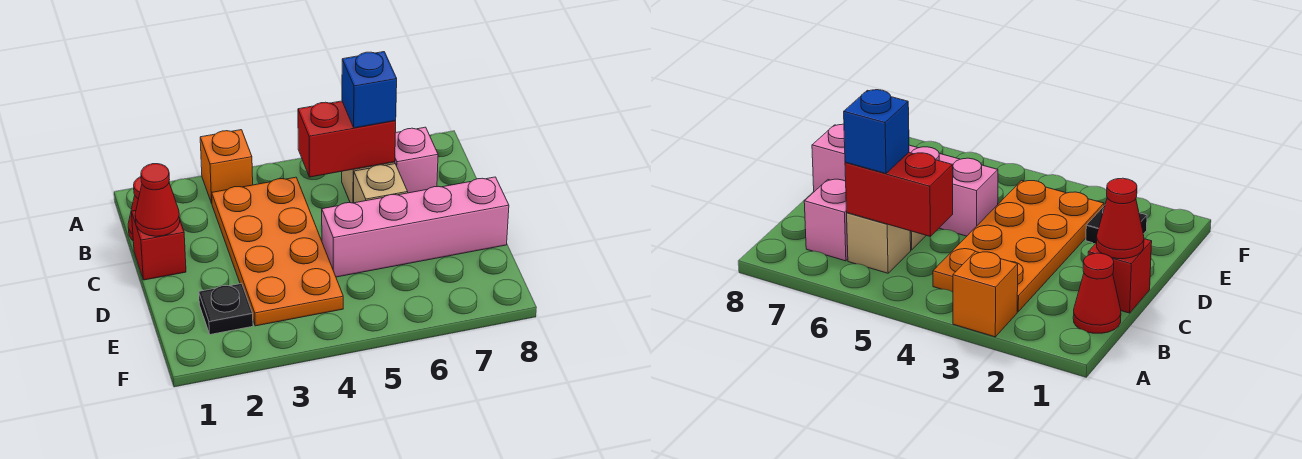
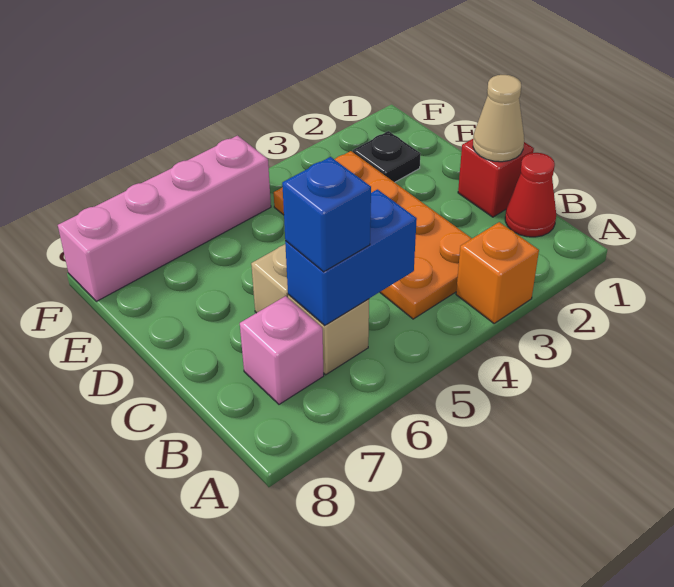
red 1x2 brick [298,101,396,177] -> blue 1x2 brick [285,189,417,326]
red 1x1 cone [135,164,180,236] -> tan 1x1 cone [473,75,524,162]
pink 1x4 brick [322,177,509,277] -> pink 1x4 brick moved to [58,136,271,301]

